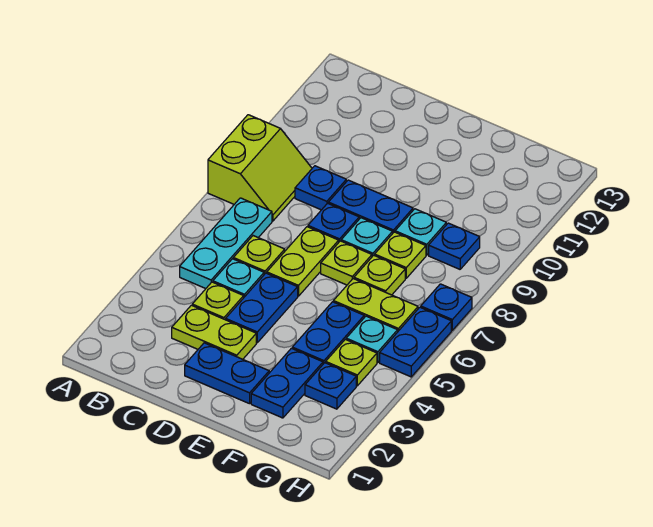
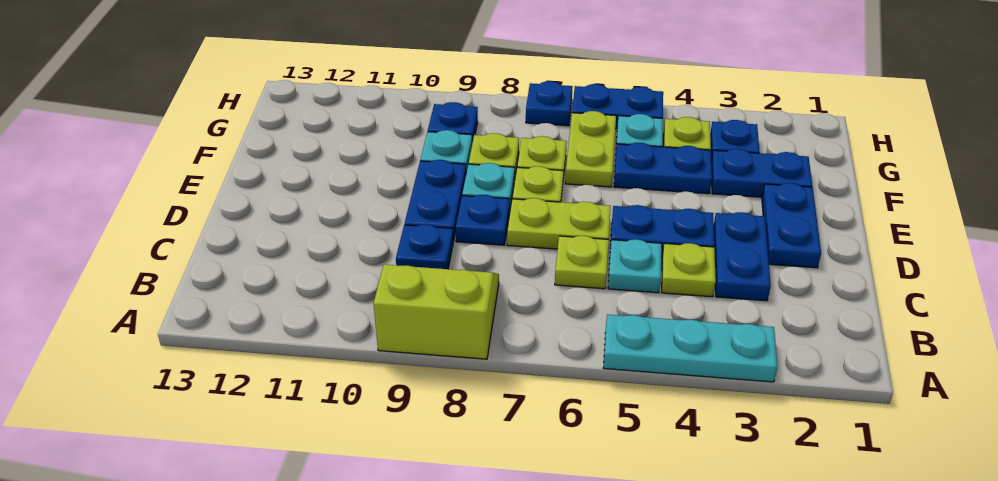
cyan 1x3 plate [180,198,272,289] -> cyan 1x3 plate moved to [603,314,777,382]
lime 1x2 plate [172,305,256,359] -> blue 1x2 plate [714,212,771,301]

